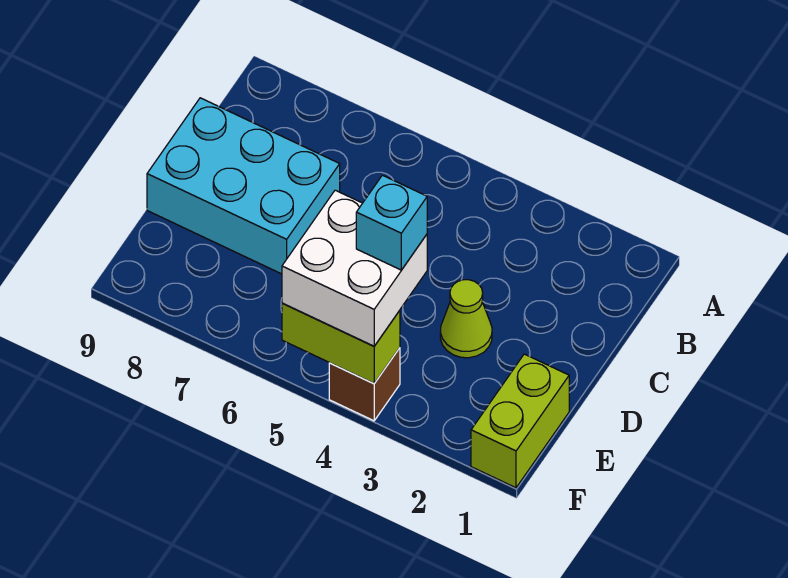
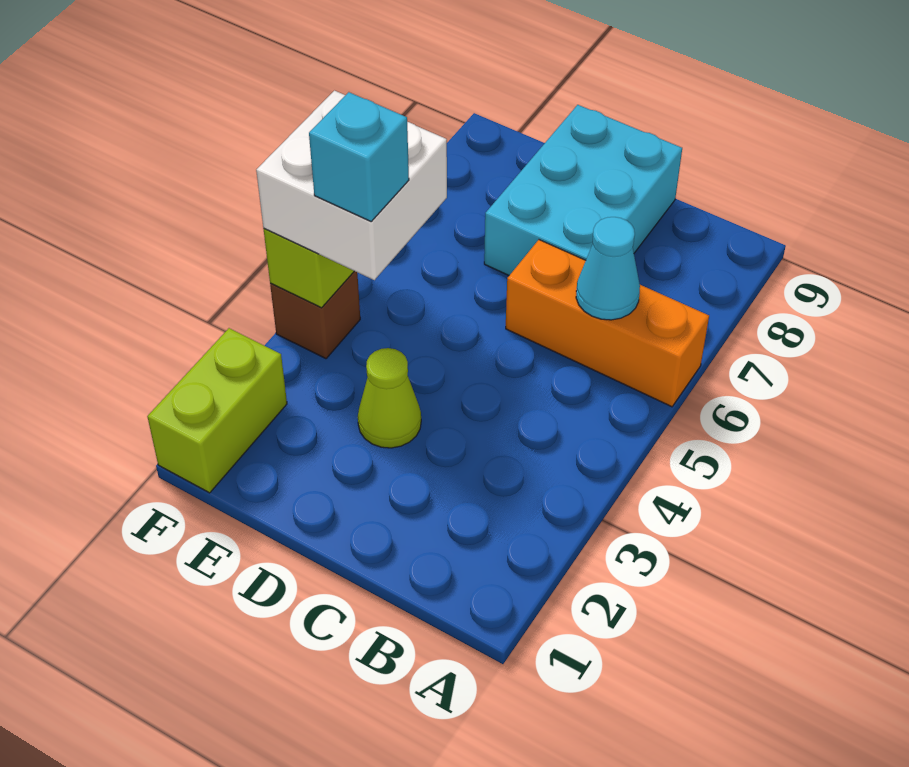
none -> orange 1x3 brick [506,240,709,407]
none -> cyan 1x1 cone [576,217,640,320]
lime 1x2 brick [471,354,569,488] -> lime 1x2 brick turned to [147,328,287,493]

